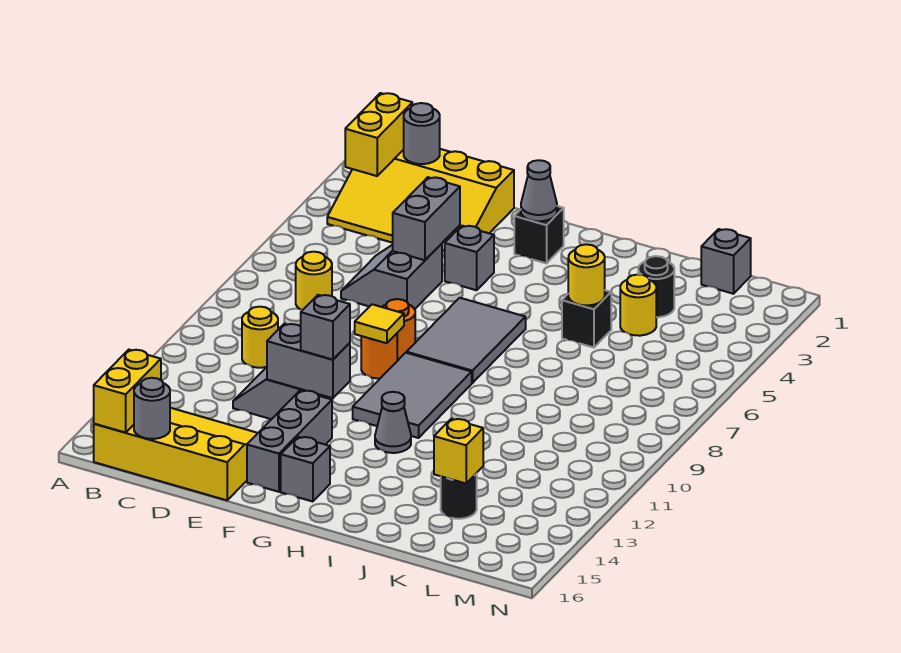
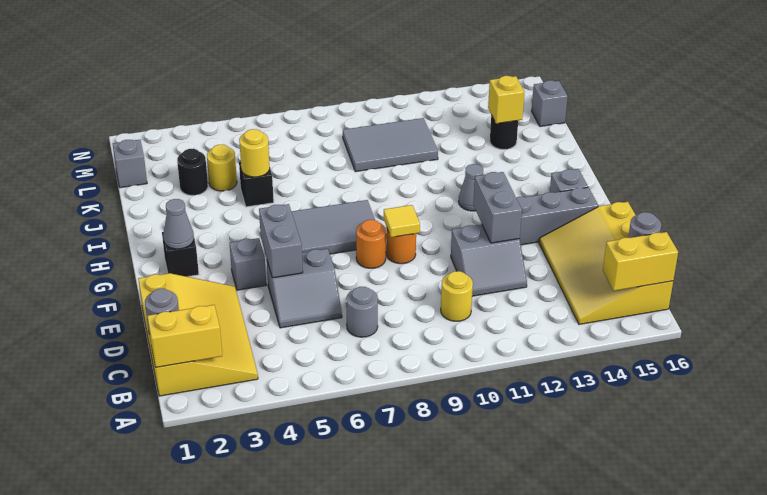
yellow 1x1 round brick [296,252,332,310] -> grey 1x1 round brick [346,287,378,337]
grey 1x2 brick [393,177,460,260] -> grey 1x2 brick turned to [259,204,303,278]
grey 1x1 brick [301,295,350,360] -> grey 1x1 brick moved to [532,80,568,126]
grey 2x3 tile [353,353,472,438] -> grey 2x3 tile moved to [343,118,438,172]

